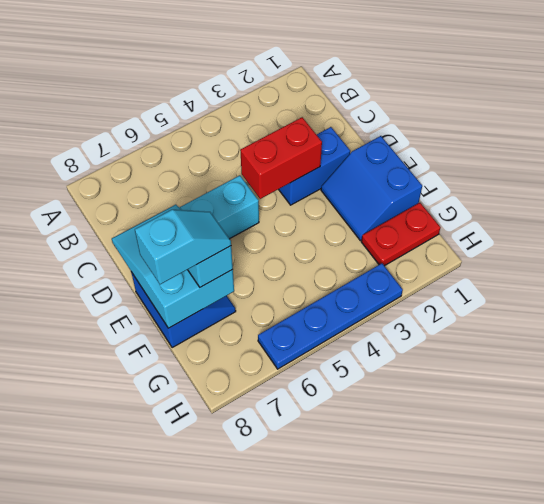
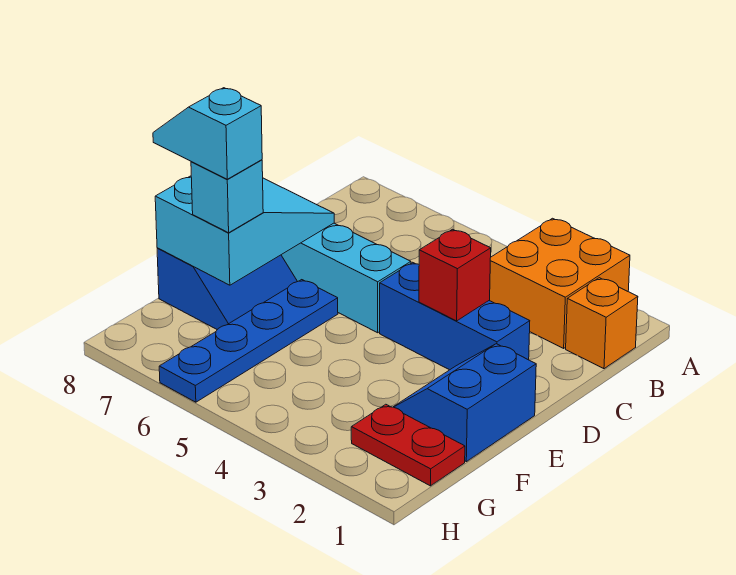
none -> orange 2x2 brick [489,218,630,348]
none -> orange 1x1 brick [566,278,638,369]
blue 1x2 brick [279,127,350,205] -> blue 1x3 brick [380,262,530,370]
red 1x2 brick [240,117,322,199] -> red 1x1 brick [419,229,491,321]
cyan 1x2 slope [135,210,231,284] -> cyan 1x2 slope turned to [153,88,262,179]
blue 1x4 plate [258,263,403,369] -> blue 1x4 plate turned to [159,280,338,402]

